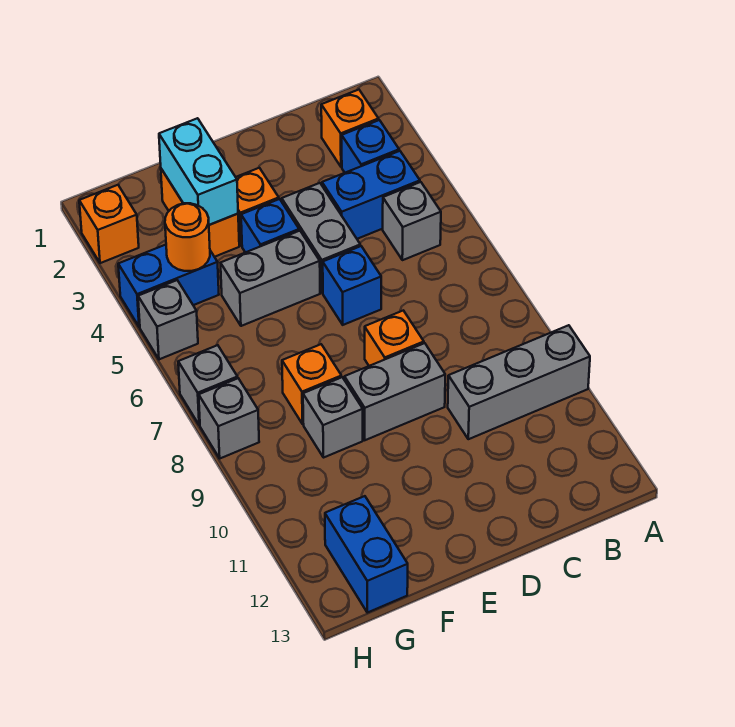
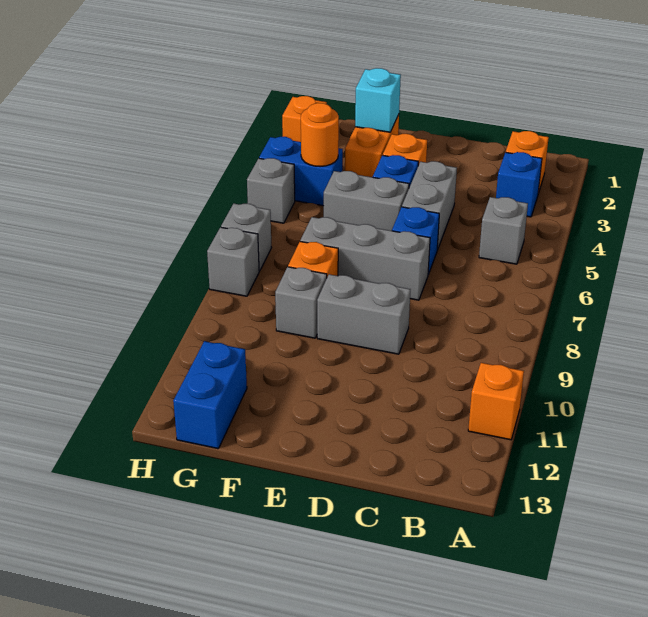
grey 1x3 brick [448,325,590,439] -> grey 1x3 brick moved to [300,217,430,300]
blue 1x2 brick [322,151,420,239] -> none
orange 1x1 brick [365,310,424,366] -> orange 1x1 brick moved to [468,363,524,440]
cyan 1x2 brick [159,118,238,225] -> cyan 1x1 brick [355,68,401,132]

